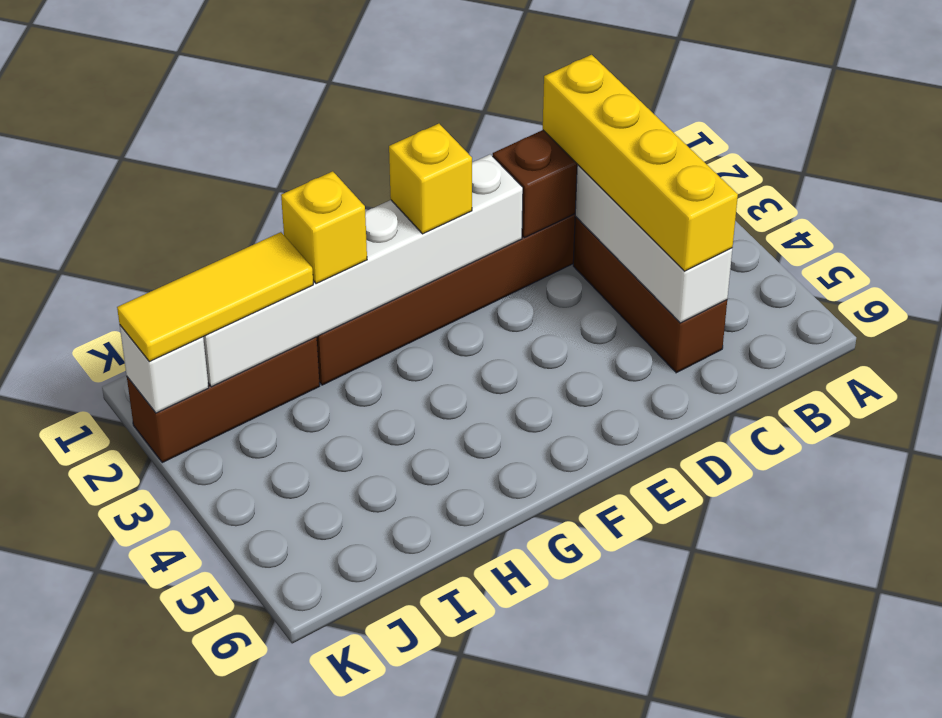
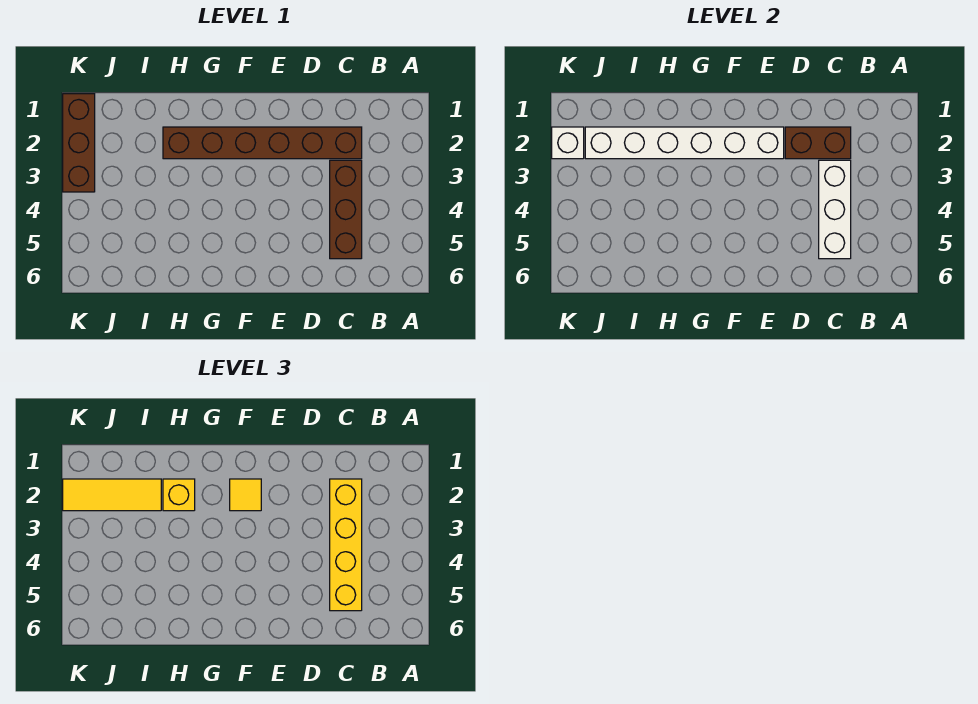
yellow 1x1 brick [389,124,472,234] -> yellow 1x1 tile [230,479,261,511]
brown 1x3 brick [127,337,320,462] -> brown 1x3 brick turned to [63,94,95,192]

